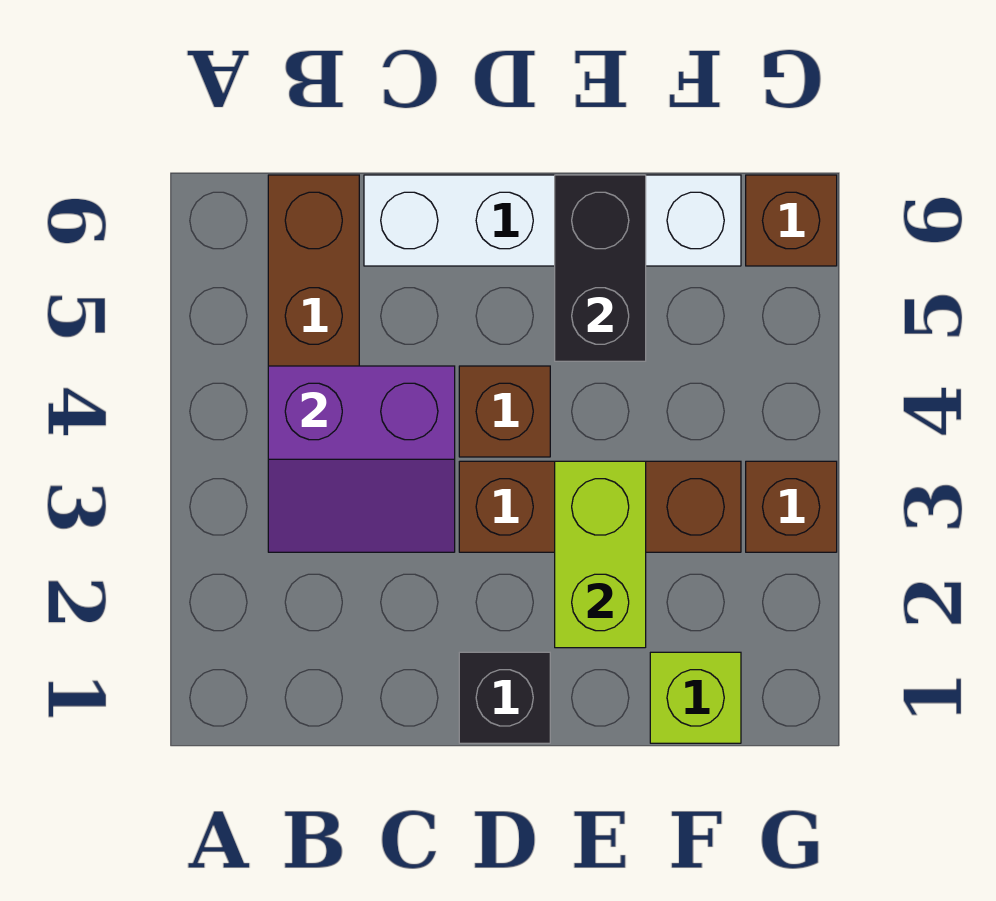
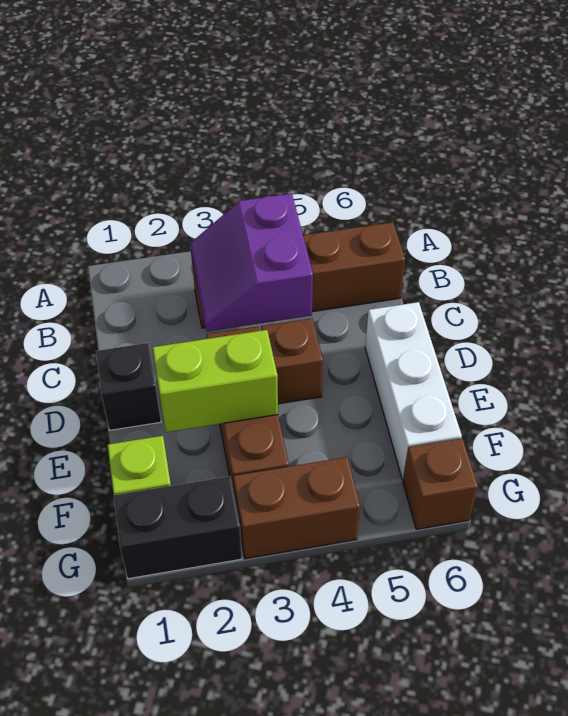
white 1x4 brick [364,175,741,266] -> white 1x3 brick [365,302,462,480]
black 1x2 brick [555,175,646,361] -> black 1x2 brick moved to [114,476,242,579]
brown 1x1 brick [746,461,837,552] -> brown 1x2 brick [233,457,360,559]

